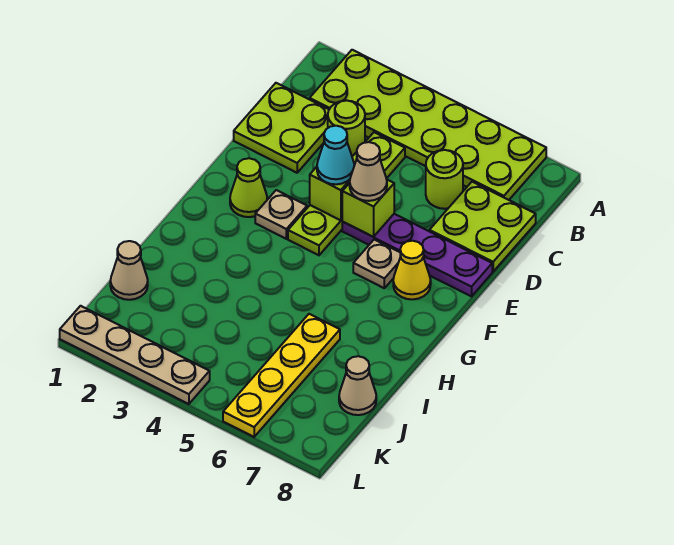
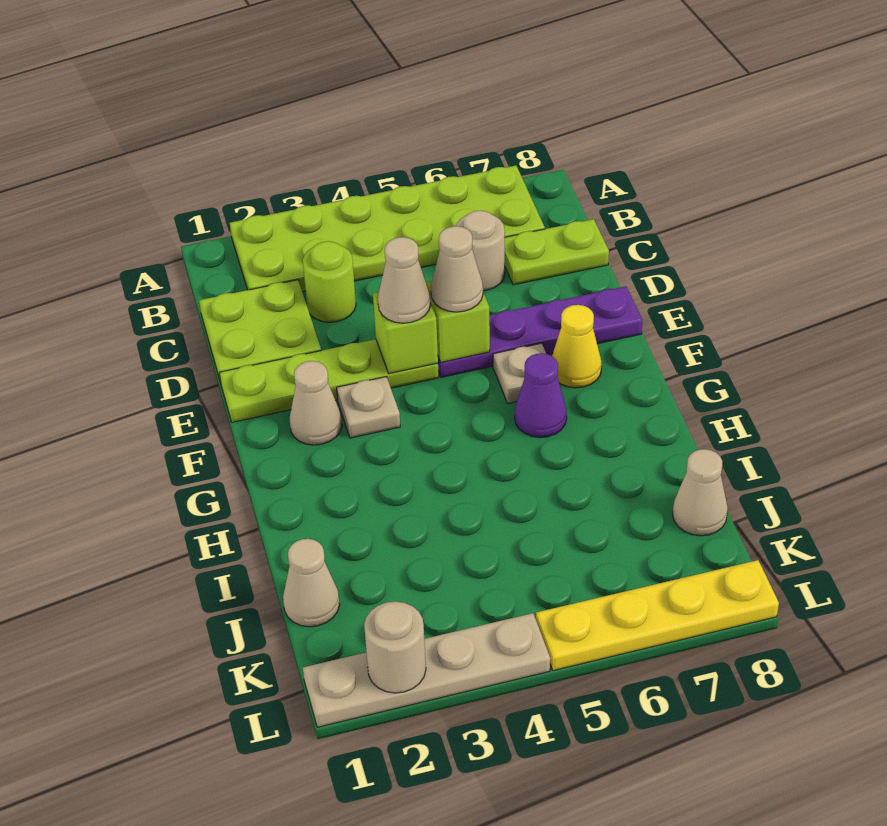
lime 1x4 plate [288,132,405,255] -> lime 1x4 plate turned to [219,339,439,422]
lime 1x1 round brick [426,150,463,209] -> tan 1x1 round brick [456,210,505,291]
lime 2x2 plate [429,182,536,272] -> lime 1x2 plate [505,219,609,285]
cyan 1x1 cone [317,126,354,184] -> tan 1x1 cone [378,237,430,323]
lime 1x1 cone [230,158,267,217] -> tan 1x1 cone [289,361,342,445]
none -> purple 1x1 cone [515,353,567,438]
yellow 1x4 plate [223,314,340,437] -> yellow 1x4 plate turned to [536,560,779,671]
none -> tan 1x1 round brick [364,601,426,693]

